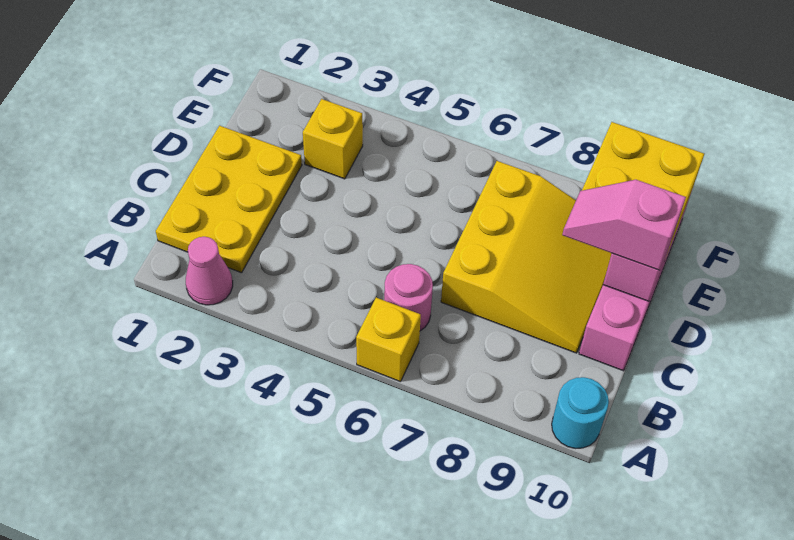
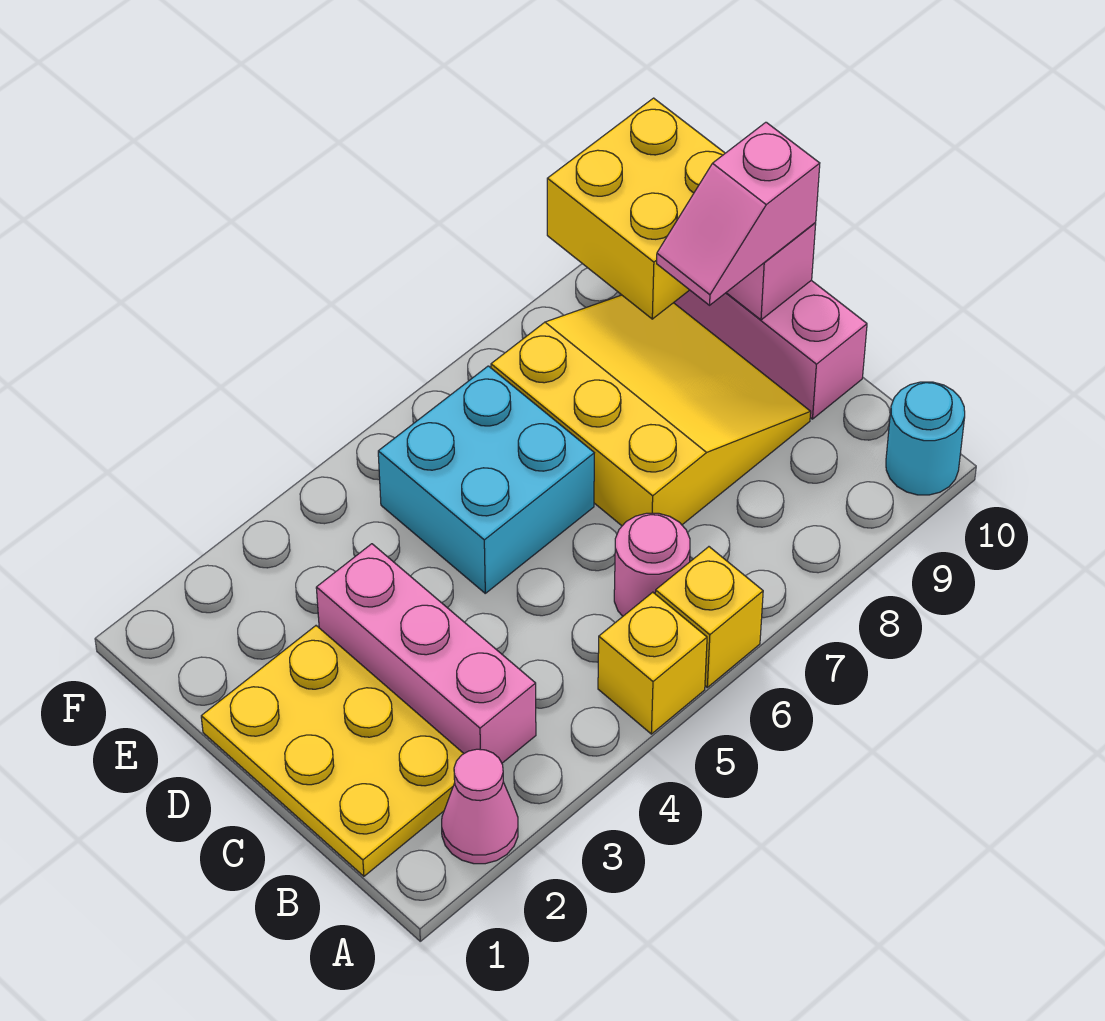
none -> pink 1x3 brick [316,544,536,763]
none -> cyan 2x2 brick [378,366,594,593]
yellow 1x1 brick [303,99,363,179] -> yellow 1x1 brick moved to [598,592,707,734]

